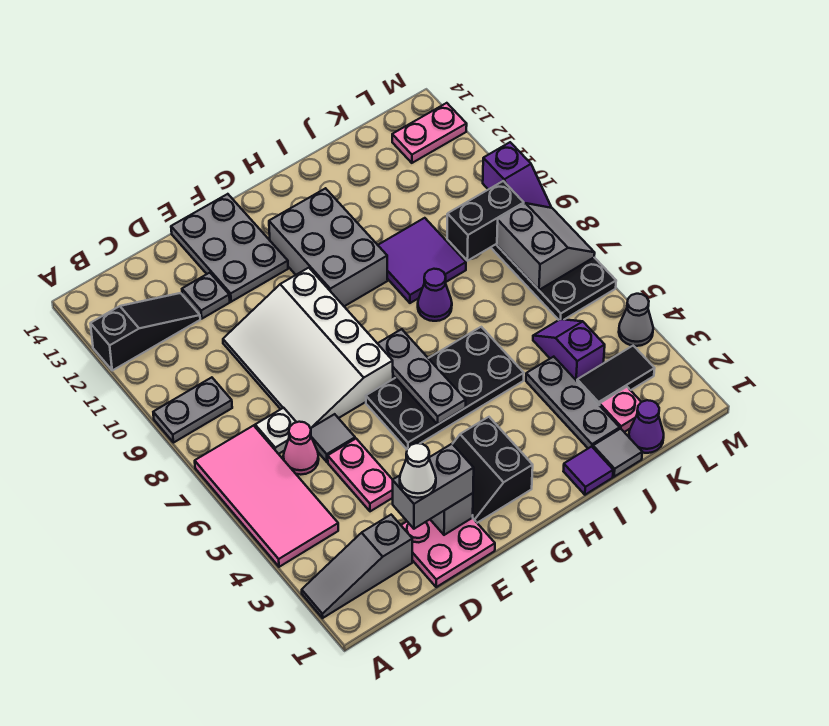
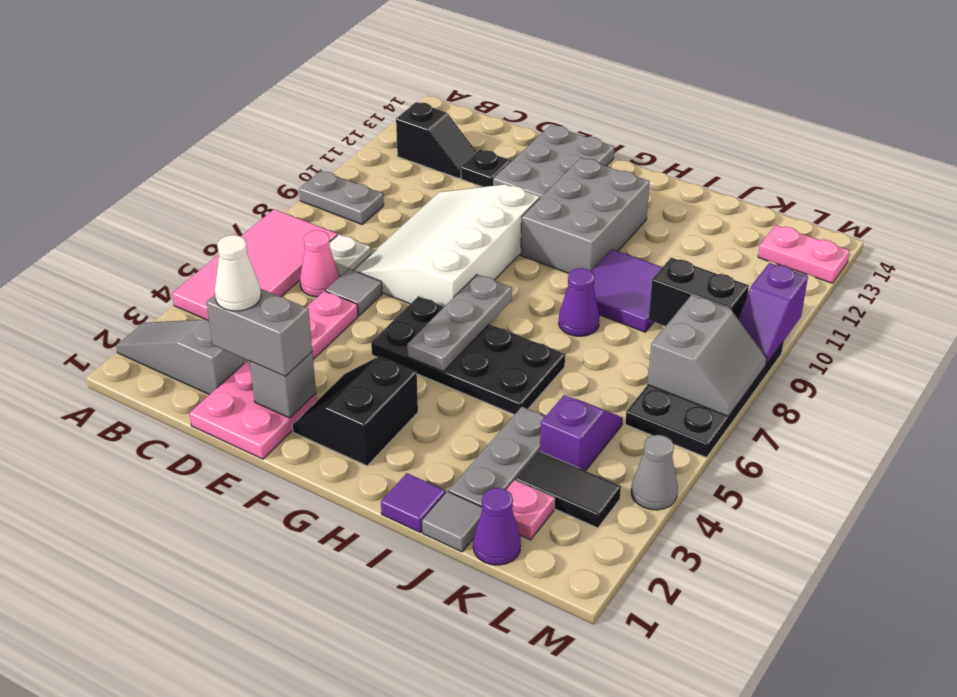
black 1x3 slope [90,293,200,370] -> black 1x2 slope [396,102,477,178]
grey 1x1 plate [182,273,230,319] -> black 1x1 plate [461,150,511,187]

